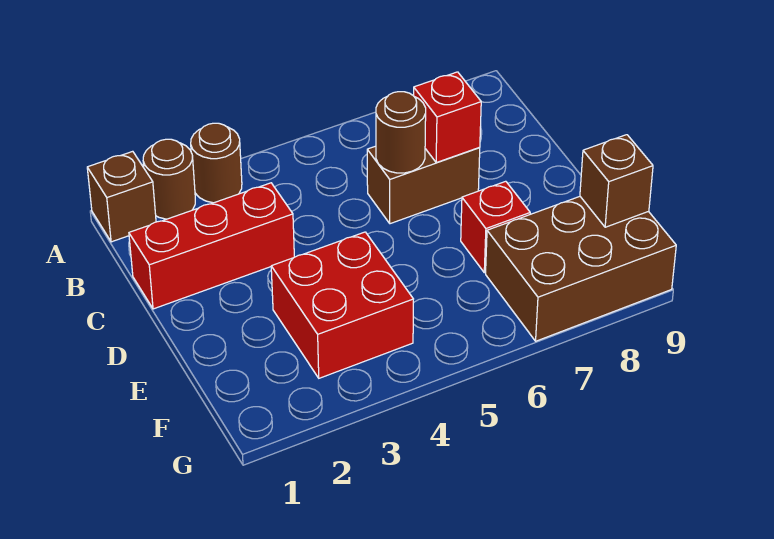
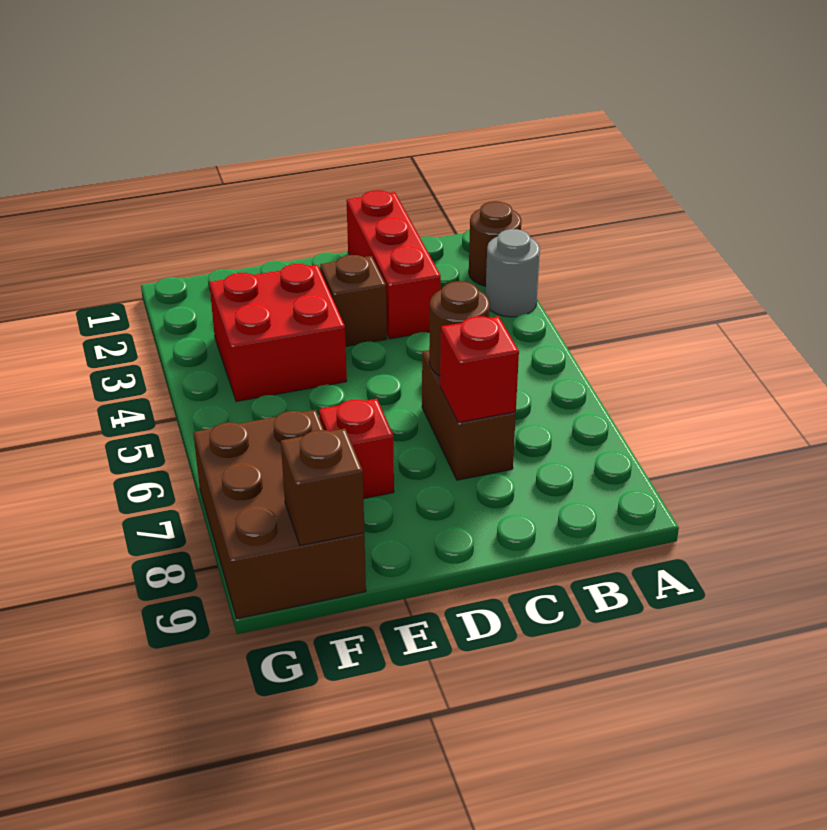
brown 1x1 brick [87,151,156,242] -> brown 1x1 brick moved to [320,255,387,346]
brown 1x1 round brick [191,123,242,203] -> grey 1x1 round brick [486,229,540,317]

